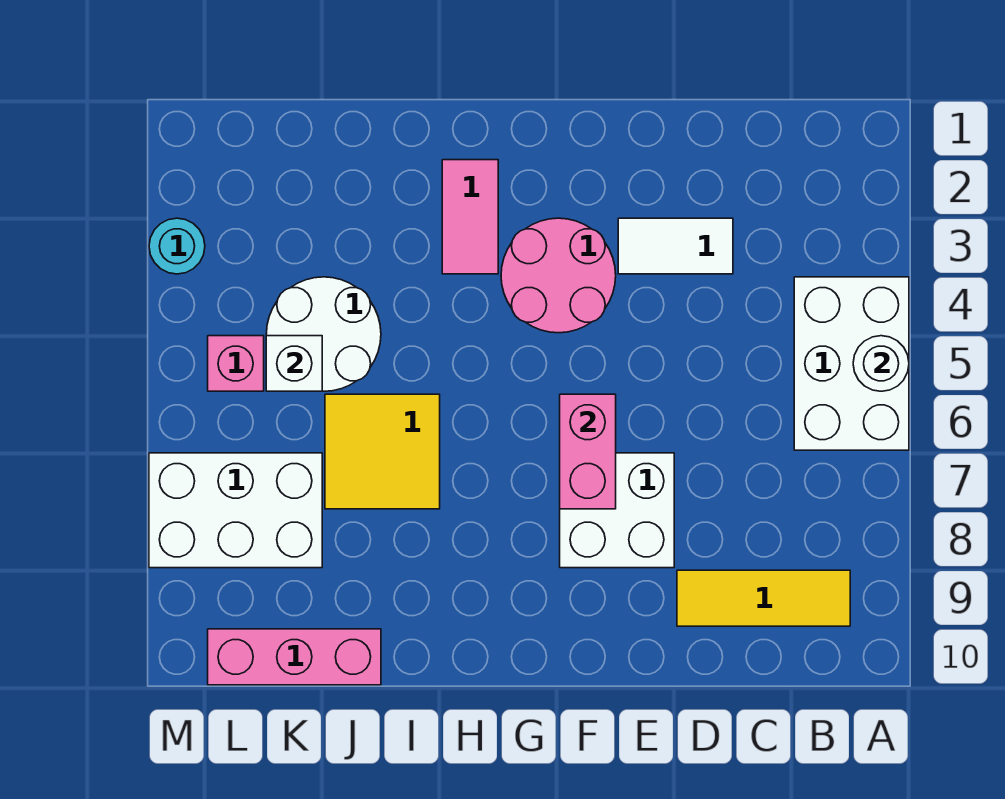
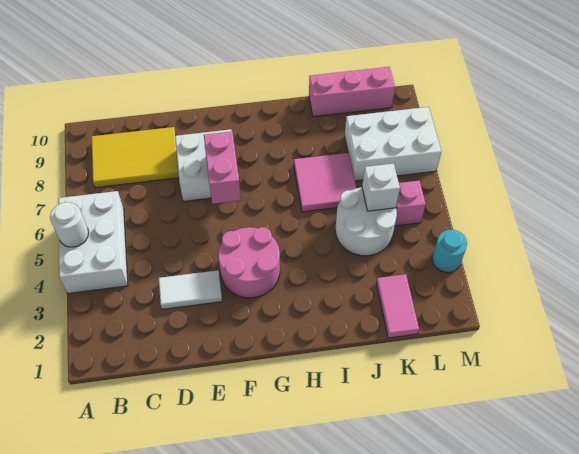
yellow 1x3 tile [677,570,850,626] -> yellow 2x3 tile [91,127,179,188]
pink 1x2 tile [442,160,498,274] -> pink 1x2 tile moved to [376,274,419,338]
yellow 2x2 tile [325,394,440,509] -> pink 2x2 tile [294,153,356,212]

